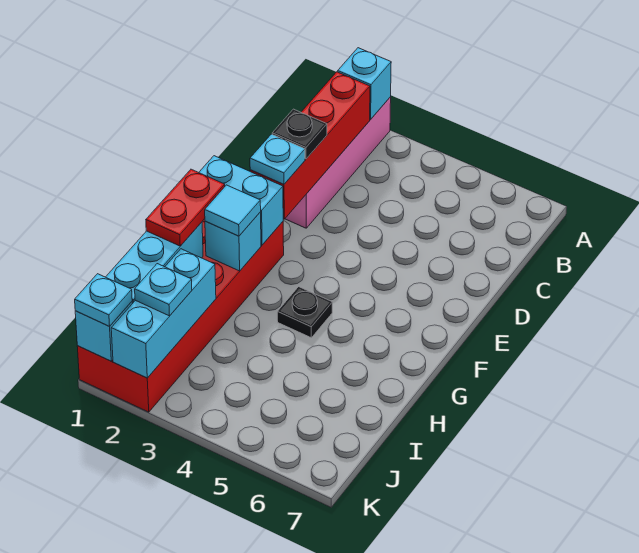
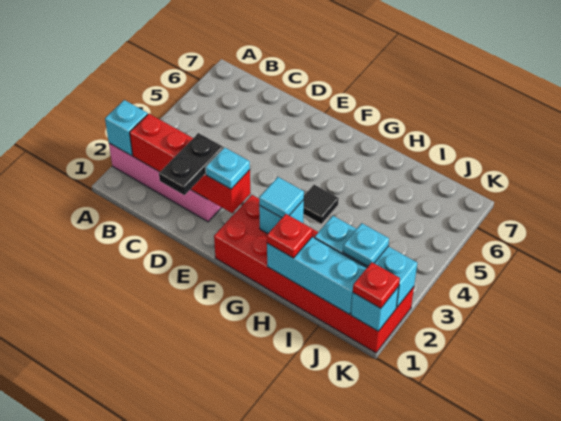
black 1x1 plate [272,109,327,159] -> black 1x2 plate [159,133,223,195]
cyan 1x2 brick [199,156,283,245] -> none
red 1x2 plate [146,169,225,246] -> red 1x1 plate [267,214,313,258]
black 1x1 plate [277,287,332,338] -> black 1x1 tile [303,185,339,224]
cyan 1x1 plate [75,274,132,326] -> red 1x1 plate [353,262,400,308]

